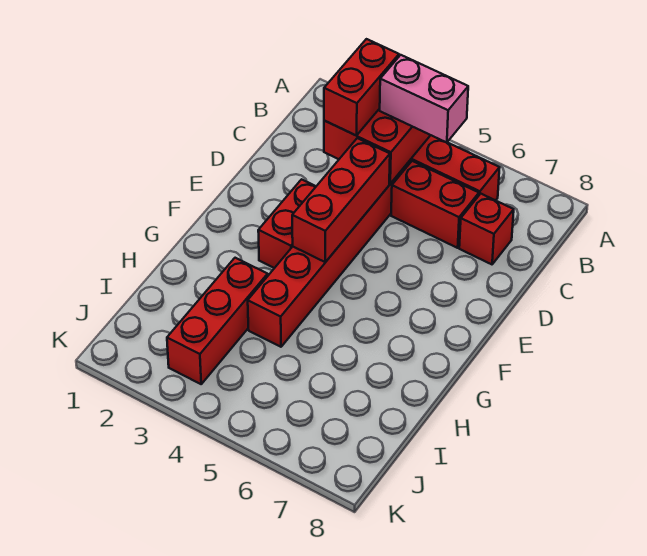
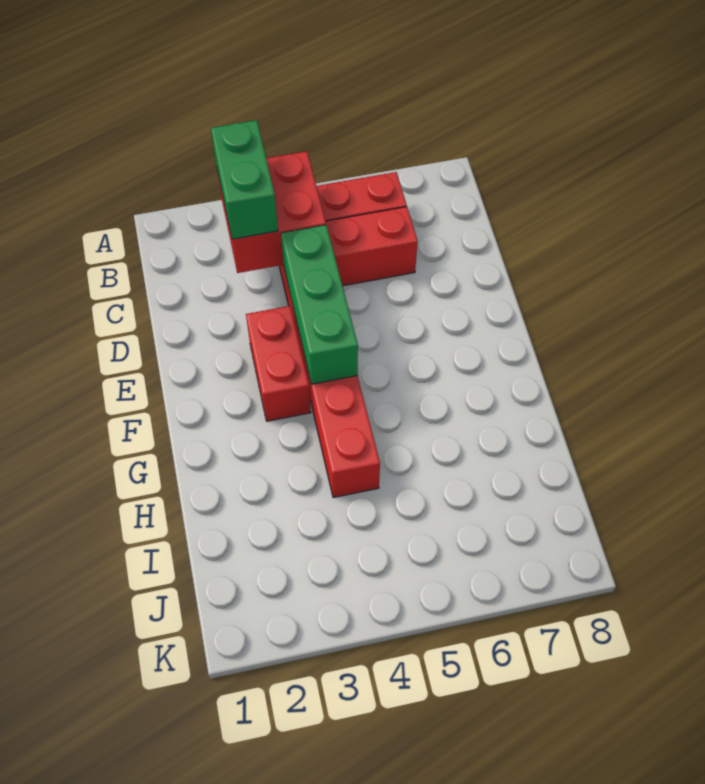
red 1x2 brick [324,39,399,135] -> green 1x2 brick [211,120,278,239]
pink 1x2 brick [380,55,468,143] -> none
red 1x1 brick [459,194,514,264] -> none
red 1x3 brick [292,138,390,262] -> green 1x3 brick [281,225,358,384]
red 1x3 brick [167,258,268,384] -> none

